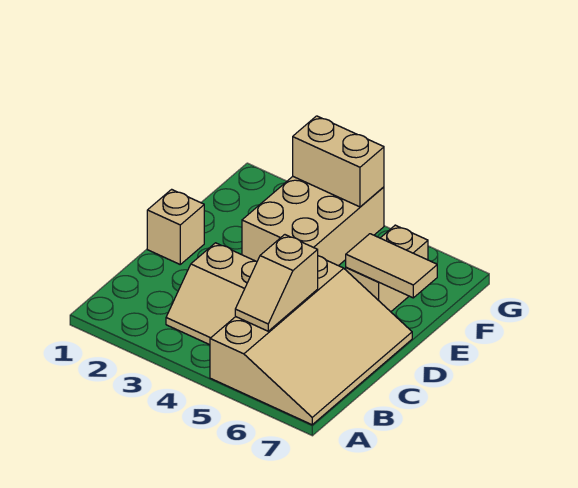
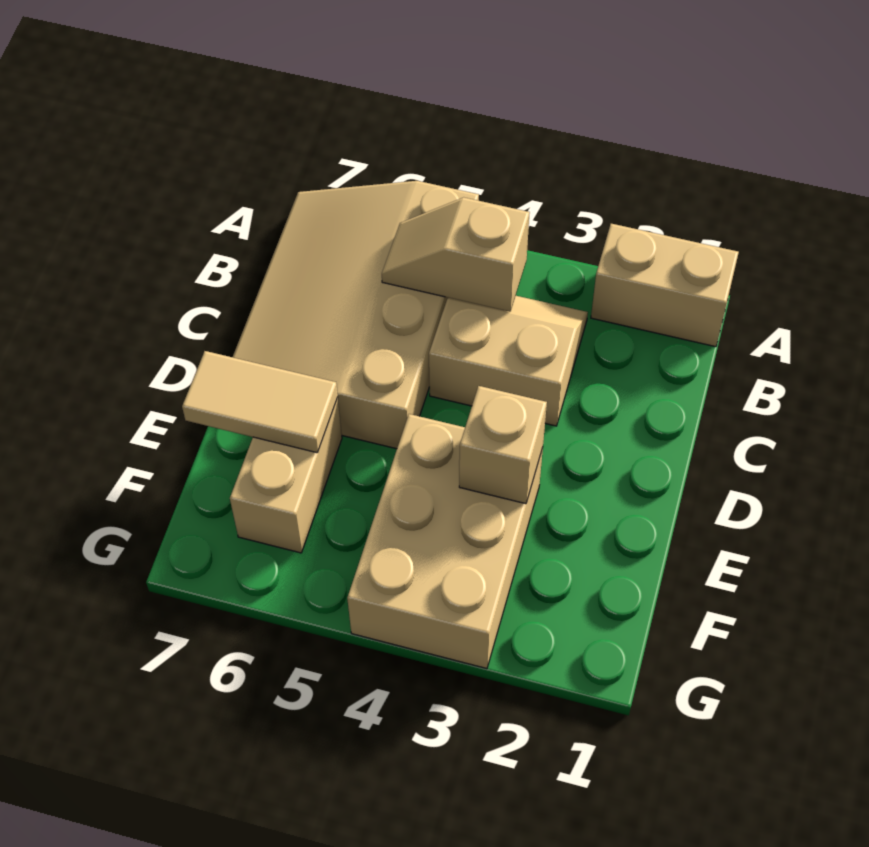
tan 1x2 slope [235,235,318,331] -> tan 1x2 slope turned to [382,198,530,312]
tan 1x1 brick [147,189,204,264] -> tan 1x1 brick moved to [459,386,547,504]
tan 1x2 brick [293,116,384,207] -> tan 1x2 brick moved to [591,224,739,347]

